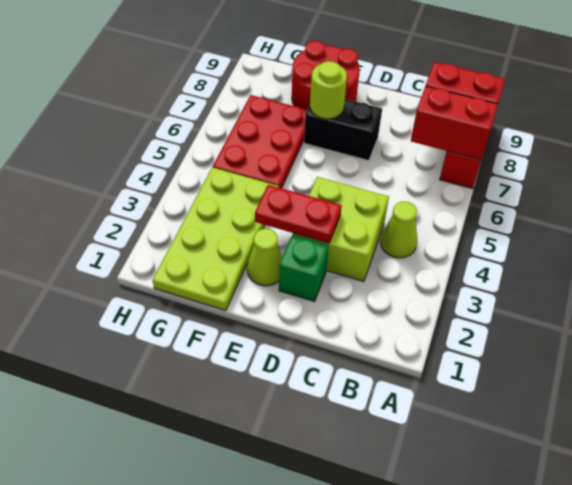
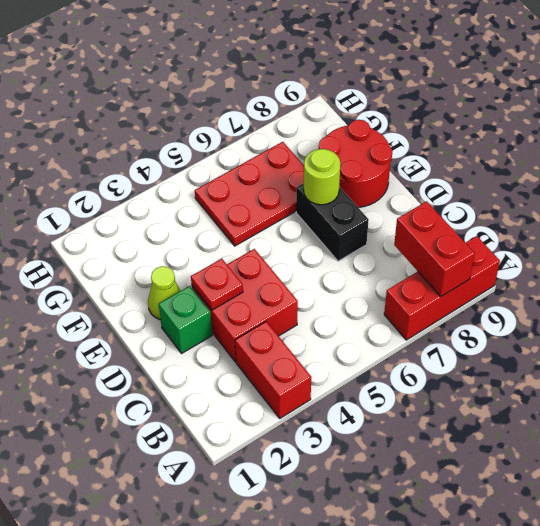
red 1x2 brick [411,86,498,160] -> red 1x2 brick moved to [235,321,311,418]
lime 1x1 cone [380,201,417,258] -> none
lime 2x2 brick [293,177,389,281] -> red 2x2 brick [192,249,298,362]
red 1x2 plate [255,185,342,243] -> red 1x1 plate [191,258,243,310]
lime 2x4 plate [152,167,279,311] -> none

